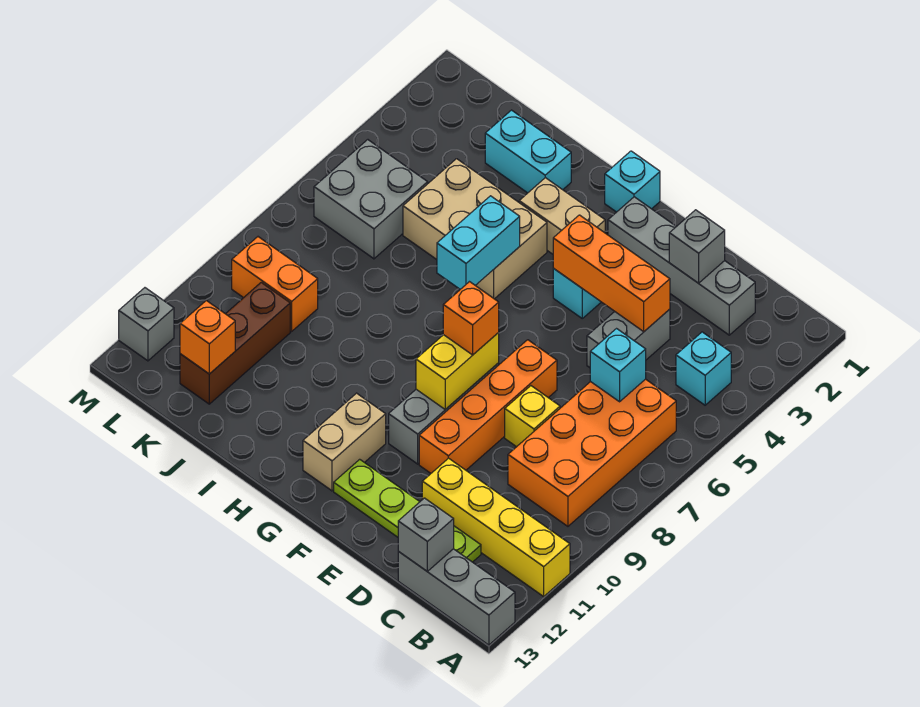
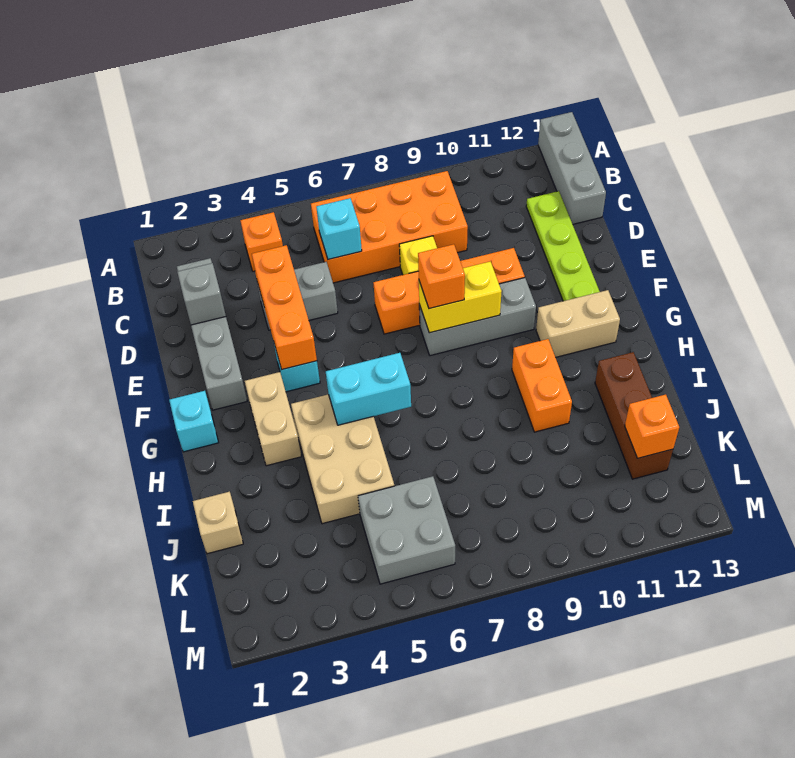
yellow 1x4 brick [422,458,570,596] -> none
cyan 1x1 brick [676,332,731,405] -> orange 1x1 brick [240,212,283,271]
grey 1x1 brick [398,498,454,571] -> none
cyan 1x2 brick [485,110,571,193] -> none
none -> tan 1x1 brick [193,492,243,554]
orange 1x2 brick [232,237,318,331] -> orange 1x2 brick moved to [512,339,572,432]
brown 1x3 brick [180,282,290,404] -> brown 1x3 brick turned to [595,352,673,479]
grey 1x1 brick [119,288,174,361] -> none

